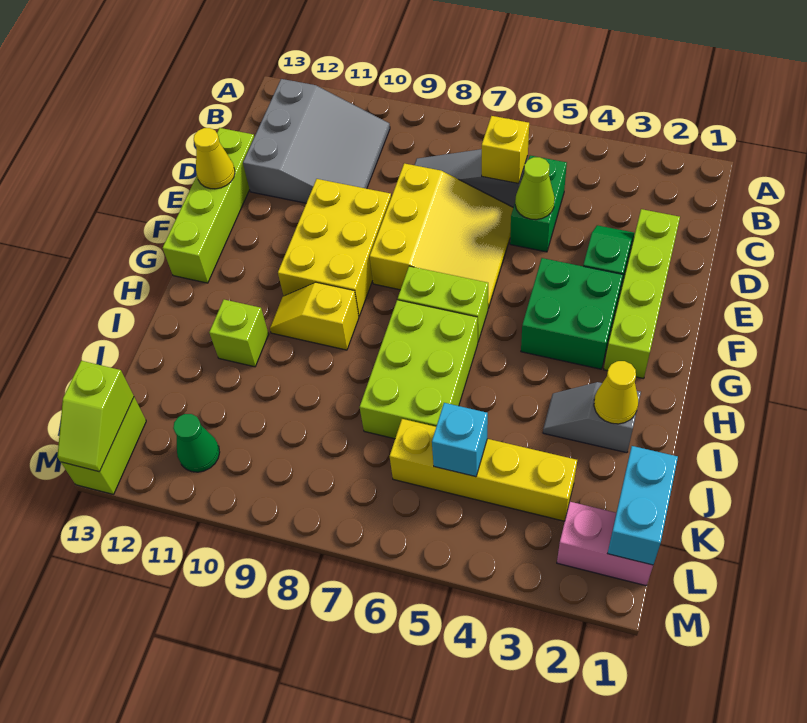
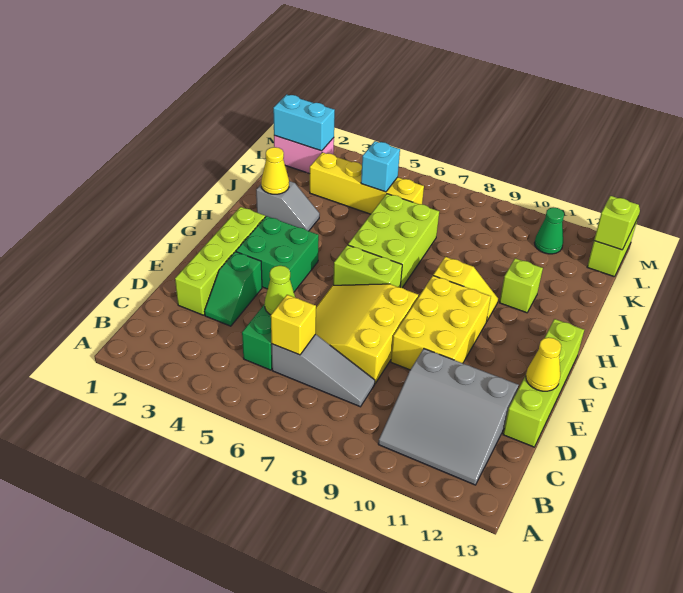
grey 3x3 slope [243,79,390,203] -> grey 3x3 slope turned to [378,349,519,485]
cyan 1x2 brick [608,446,678,565] -> cyan 1x2 brick turned to [273,94,335,151]

